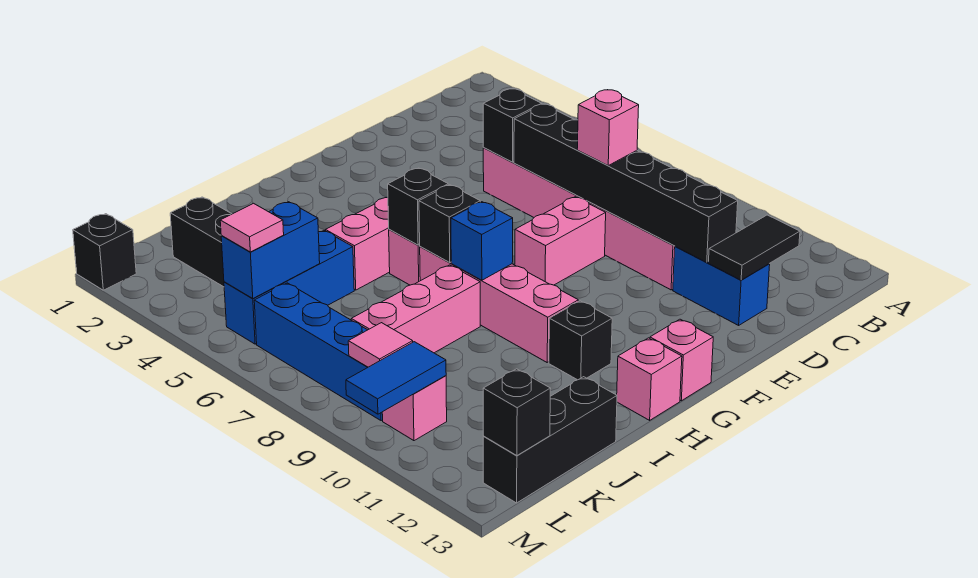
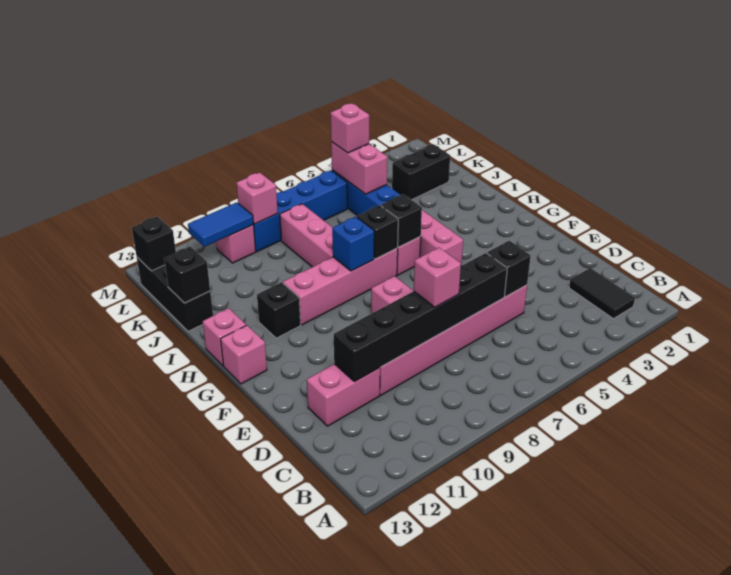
black 1x2 tile [708,215,800,280] -> black 1x2 tile moved to [569,268,635,319]
blue 1x2 brick [673,246,770,325] -> pink 1x2 brick [307,364,380,426]
blue 1x2 brick [221,202,320,299] -> pink 1x2 brick [331,142,387,194]
pink 1x1 tile [220,203,284,252] -> pink 1x1 brick [331,104,369,153]
pink 1x1 tile [348,323,413,367] -> pink 1x1 brick [236,172,278,224]
blue 1x2 tile [346,342,446,414] -> blue 1x2 tile turned to [188,202,253,247]
black 1x1 brick [73,214,136,290] -> black 1x1 brick moved to [164,246,210,303]

